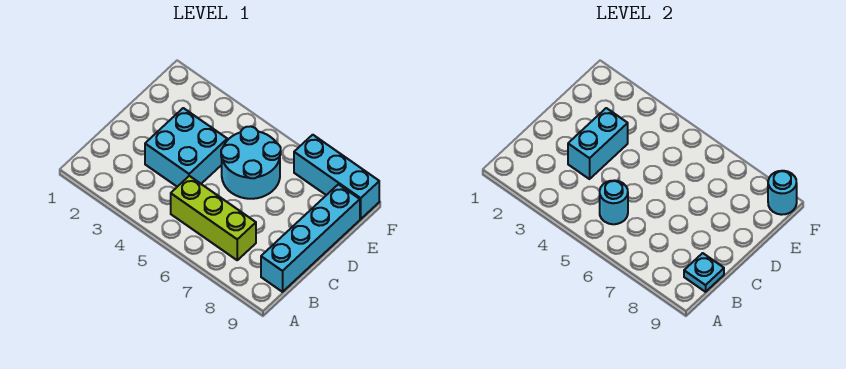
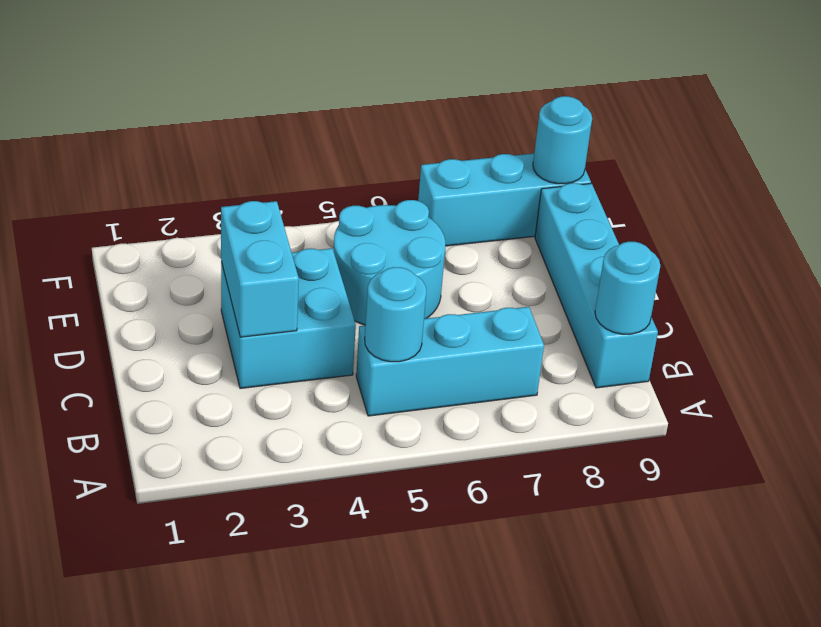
lime 1x3 brick [171,176,256,260] -> cyan 1x3 brick [356,307,544,416]
cyan 1x1 plate [684,253,724,292] -> cyan 1x1 round brick [595,241,660,334]

